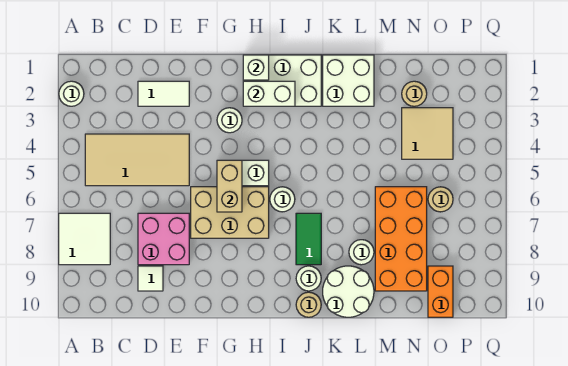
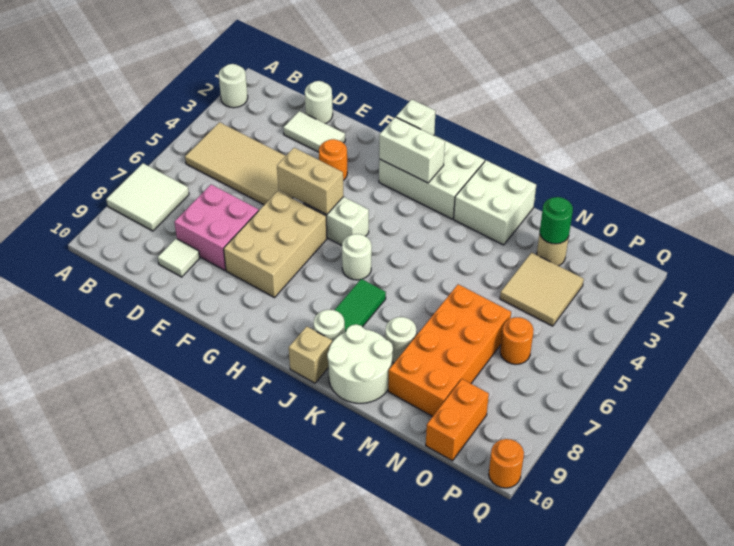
none -> orange 1x1 round brick [319,139,347,181]
tan 2x3 brick [191,187,269,238] -> tan 2x3 brick turned to [224,191,327,298]
white 1x1 round brick [217,108,242,133] -> white 1x1 round brick moved to [305,81,333,124]
tan 1x2 brick [217,160,242,212] -> tan 1x2 brick turned to [277,148,344,215]
tan 1x1 round brick [296,292,321,317] -> tan 1x1 brick [289,326,332,383]
none -> green 1x1 round brick [540,197,573,244]
tan 1x1 round brick [428,187,453,212] -> orange 1x1 round brick [500,317,534,364]
none -> orange 1x1 round brick [489,439,524,488]

